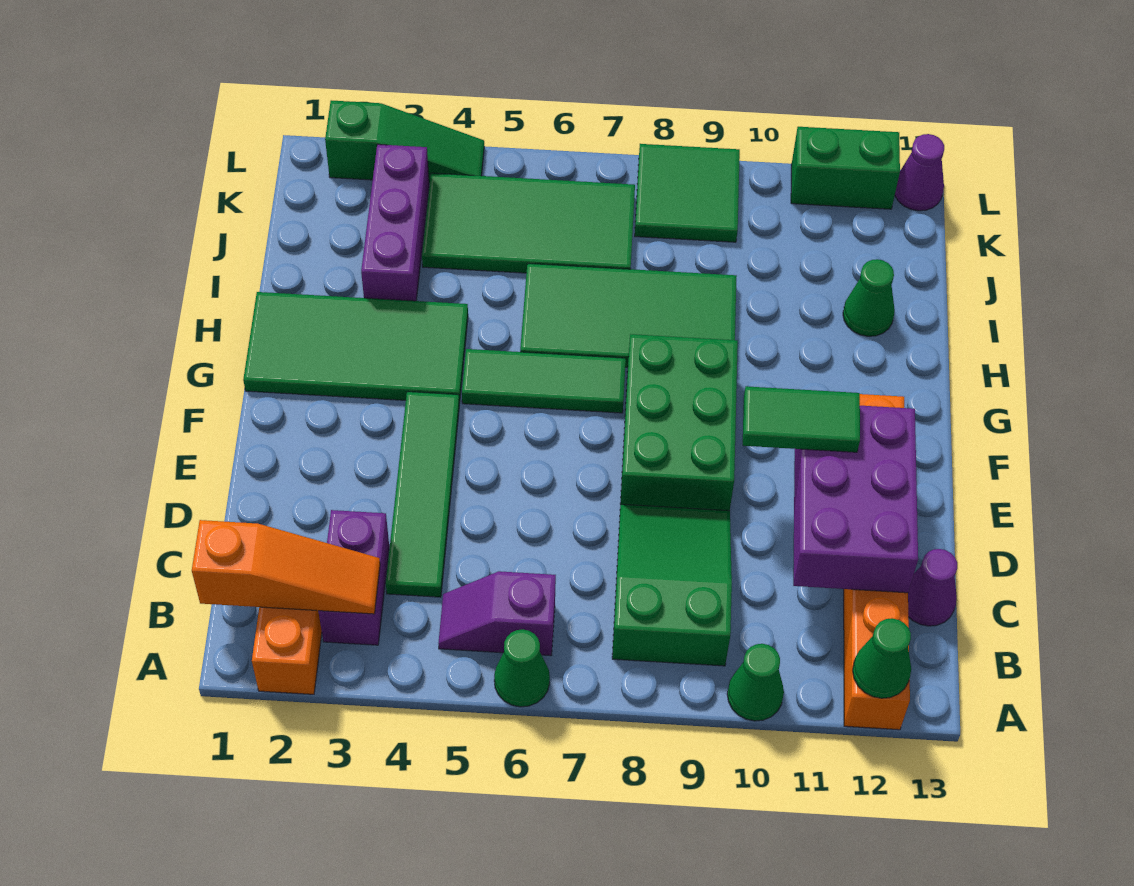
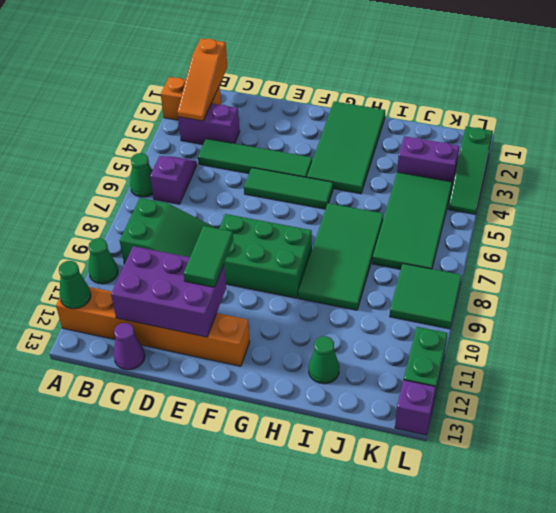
green 1x3 tile [462,349,626,413] -> green 1x3 tile turned to [244,168,333,209]
purple 1x3 brick [361,144,429,301] -> purple 1x2 brick [397,136,459,186]
purple 1x1 cone [895,134,944,211] -> purple 1x1 brick [395,380,436,435]

